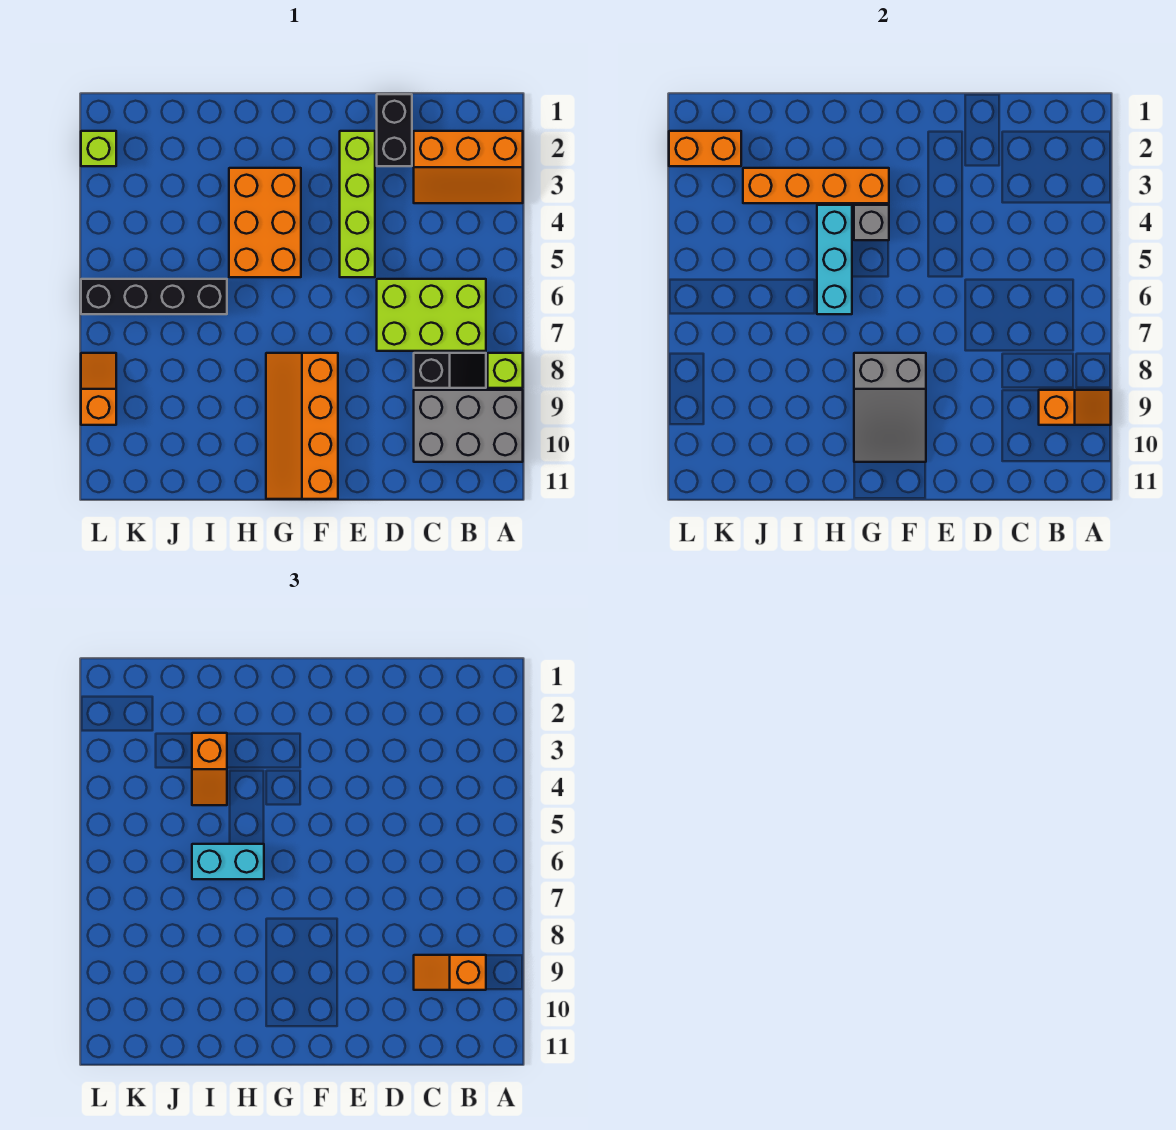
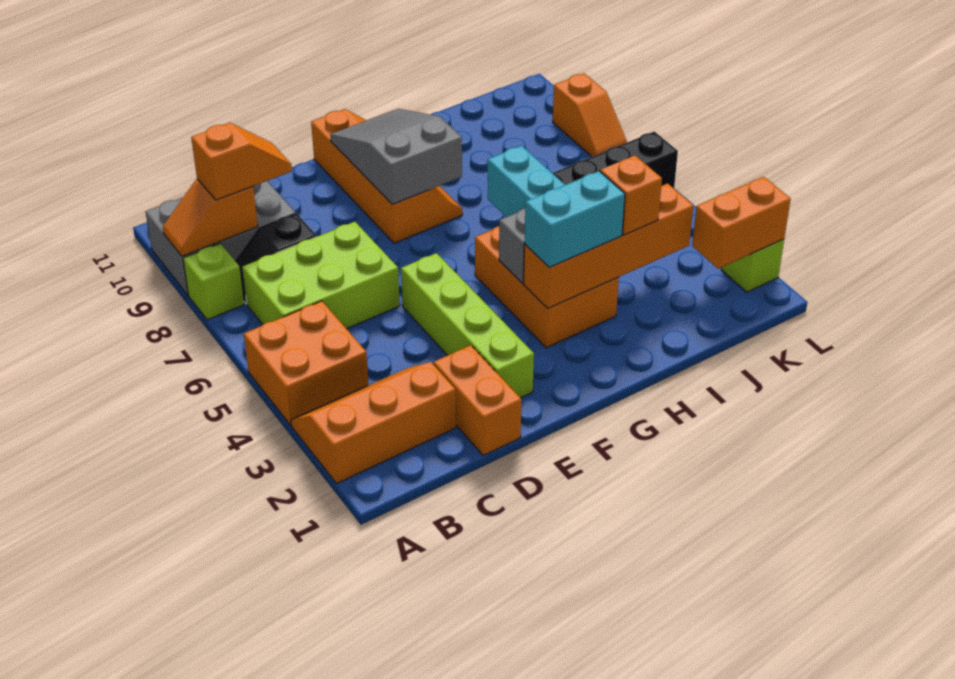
none -> orange 2x2 brick [244,301,368,425]
black 1x2 brick [377,94,412,166] -> orange 1x2 brick [434,345,521,455]
cyan 1x2 brick [192,844,264,879] -> cyan 1x2 brick moved to [525,171,625,267]

